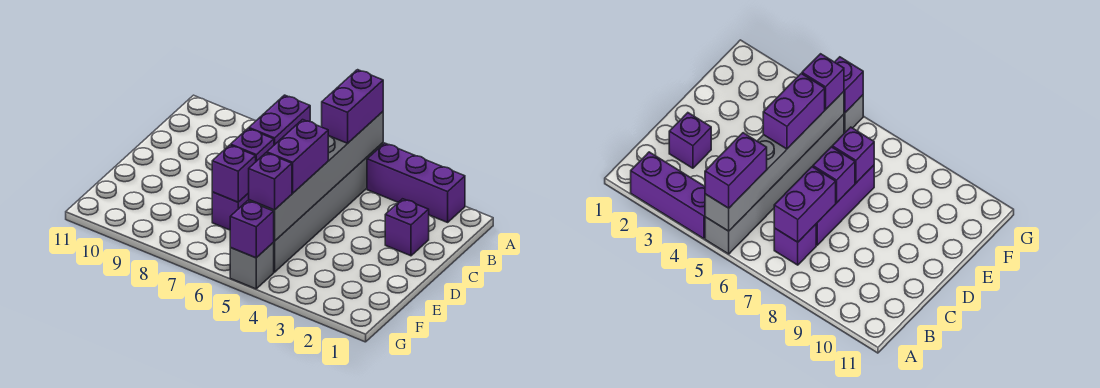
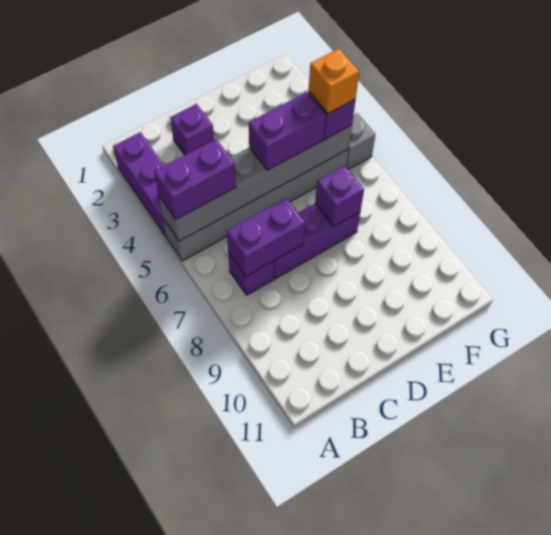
purple 1x1 brick [231,128,274,161] -> none
none -> orange 1x1 brick [309,49,359,113]
purple 1x1 brick [230,201,274,258] -> none

